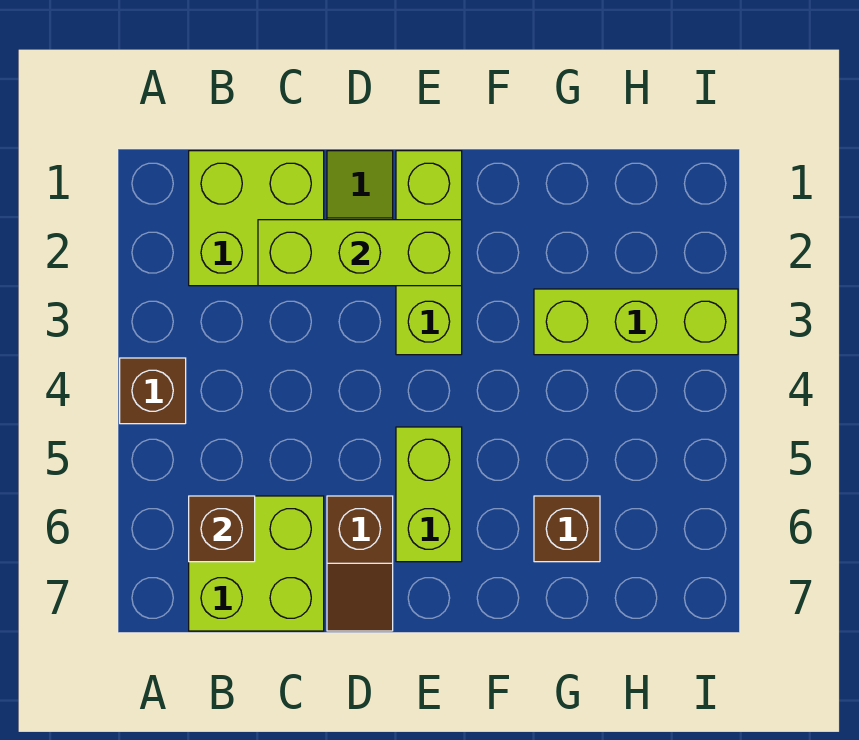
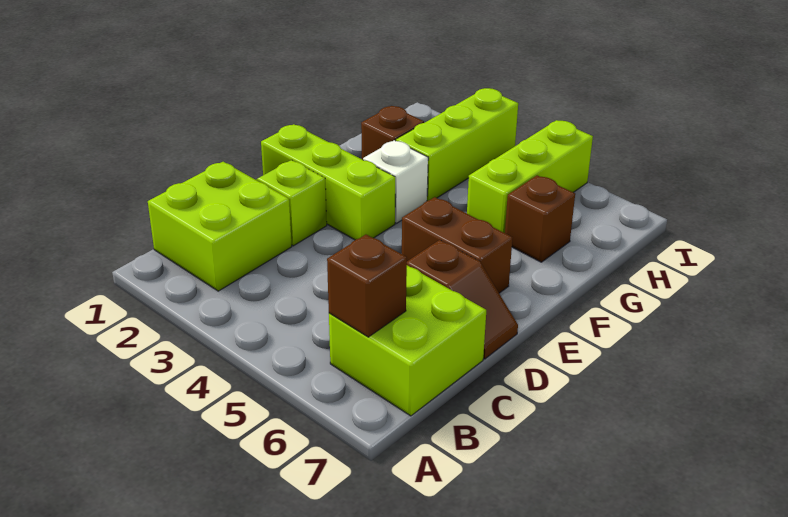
brown 1x1 brick [120,358,186,424] -> brown 1x1 brick moved to [361,106,424,160]
lime 1x3 brick [258,220,462,286] -> lime 1x3 brick moved to [467,120,593,233]
lime 1x2 brick [396,427,462,562] -> brown 1x2 brick [402,197,512,293]
none -> white 1x1 brick [363,140,428,223]

